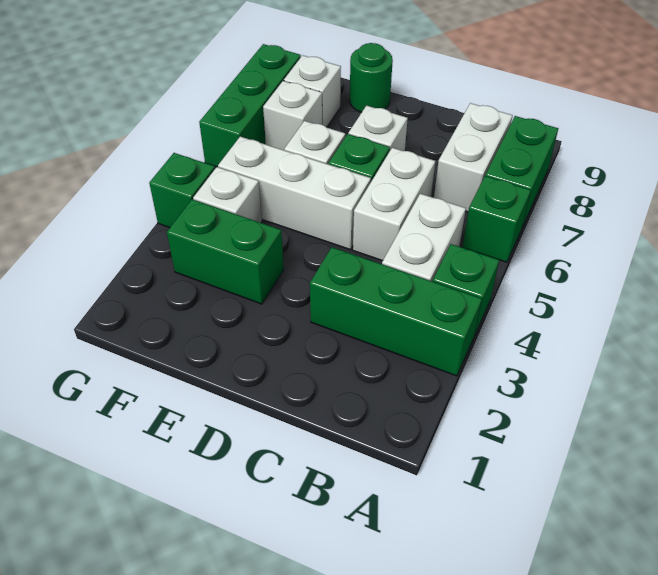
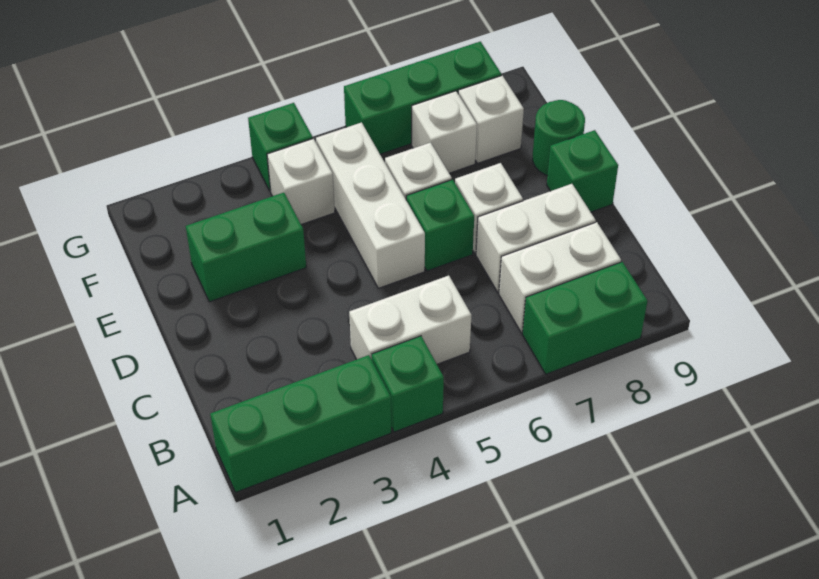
green 1x3 brick [310,247,482,376] -> green 1x3 brick turned to [210,355,391,492]
green 1x1 brick [462,176,531,262] -> green 1x1 brick moved to [547,130,618,212]
white 1x2 brick [353,148,435,261] -> white 1x2 brick moved to [476,184,596,293]
green 1x2 brick [167,199,284,304] -> green 1x2 brick turned to [186,193,306,302]

